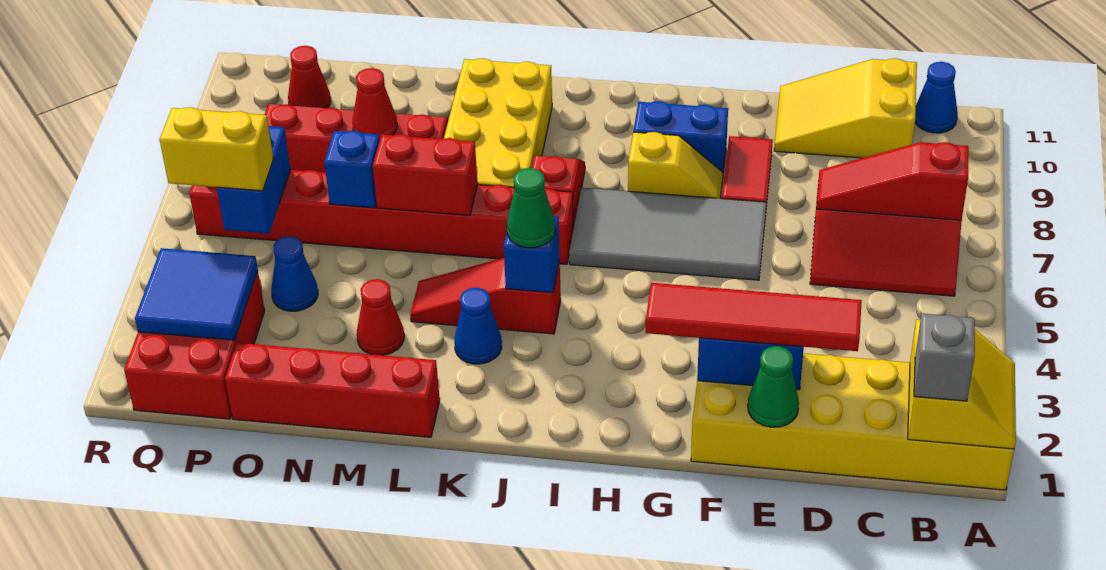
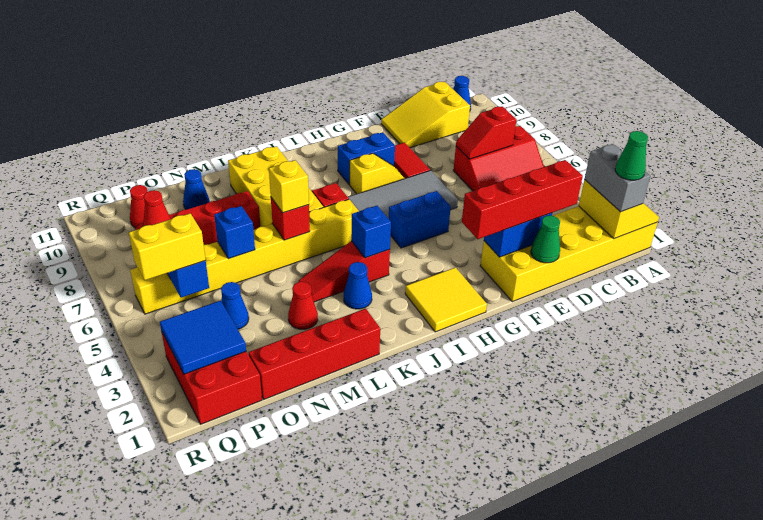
grey 1x1 brick [914,314,975,401] -> grey 1x2 brick [584,144,650,212]
red 1x3 slope [816,142,968,220] -> red 1x2 slope [456,107,517,159]
red 1x4 tile [646,283,862,351] -> red 1x4 brick [462,160,583,239]
none -> blue 1x2 brick [389,191,451,248]
none -> yellow 2x2 tile [405,267,487,332]
green 1x1 cone [507,168,555,248] -> green 1x1 cone moved to [615,131,648,180]
red 1x8 brick [189,170,573,264] -> yellow 1x8 brick [130,199,359,314]
red 1x2 brick [373,134,478,215] -> red 1x1 brick [271,198,310,240]
none -> yellow 1x1 brick [269,160,309,213]
red 1x1 cone [353,68,397,138] -> red 1x1 cone moved to [143,190,171,226]
none -> blue 1x1 cone [183,169,210,209]

